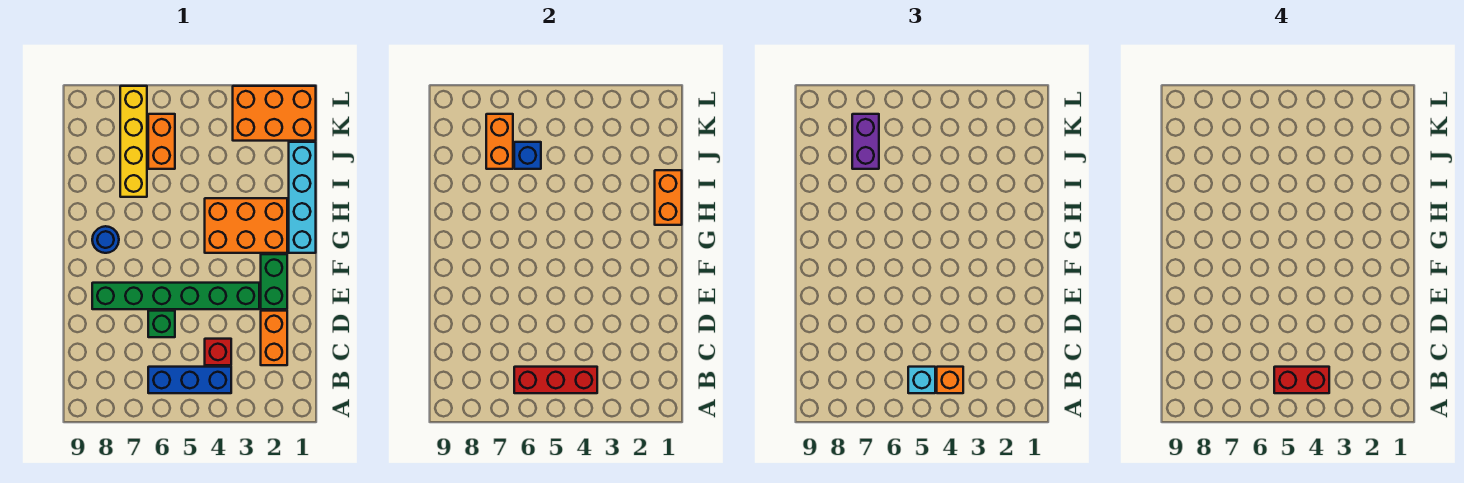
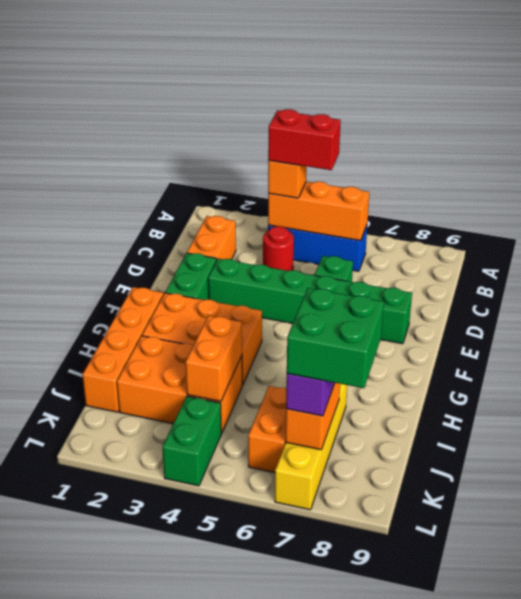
red 1x3 brick [514,367,597,393] -> orange 1x3 brick [268,182,369,241]
cyan 1x1 brick [908,367,935,393] -> none
red 1x1 brick [205,339,231,365] -> red 1x1 round brick [263,226,294,271]
cyan 1x4 brick [289,142,316,253] -> orange 1x4 brick [82,287,163,412]
blue 1x1 round brick [92,226,119,253] -> none
orange 1x2 brick [655,170,682,225] -> orange 1x2 brick moved to [186,316,242,401]
blue 1x1 brick [514,142,541,169] -> none
none -> green 2x2 brick [287,288,384,388]
orange 2x3 brick [233,86,316,141] -> orange 2x3 brick moved to [117,336,242,434]
none -> green 1x2 brick [162,396,221,486]

